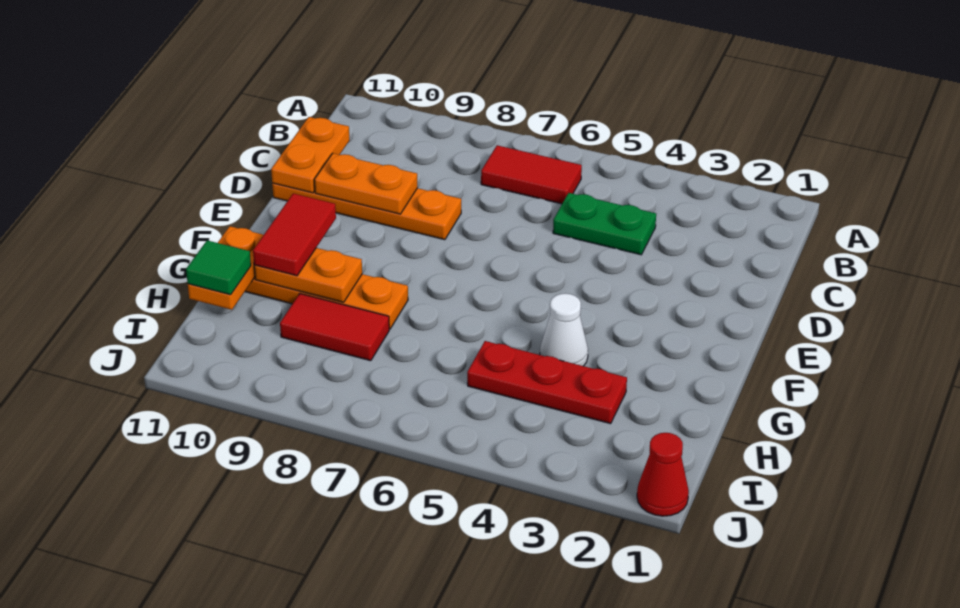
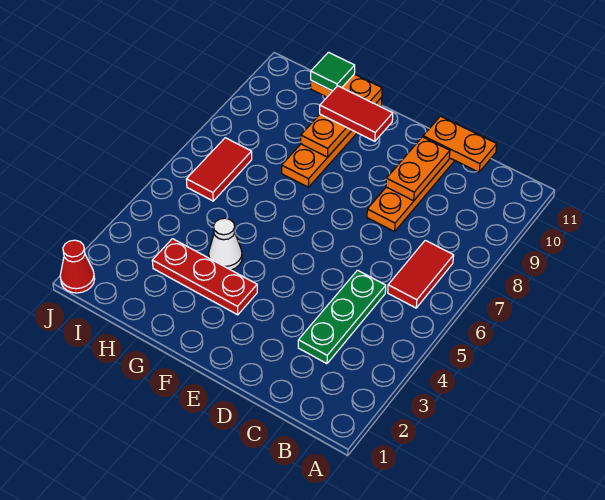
green 1x2 plate [553,193,656,255] -> green 1x3 plate [298,270,386,364]
red 1x3 plate [467,341,627,424] -> red 1x3 plate turned to [152,239,257,315]
red 1x2 tile [280,294,389,361] -> red 1x2 tile moved to [186,138,252,201]

